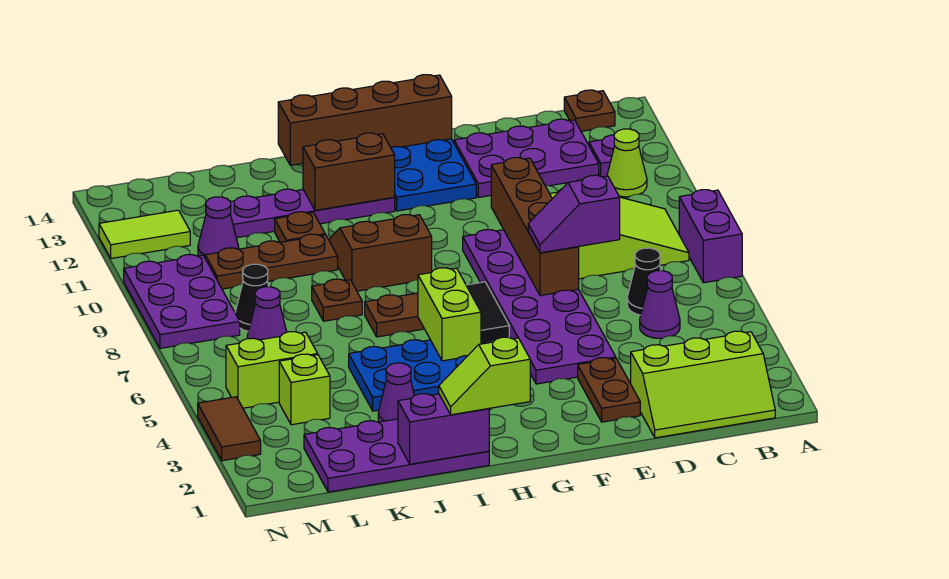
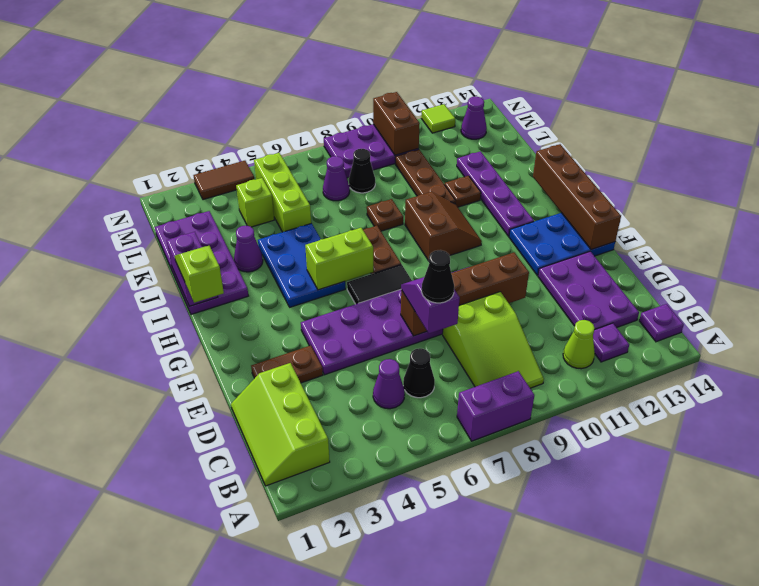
brown 1x1 plate [564,90,615,131] -> purple 1x1 plate [639,304,684,342]
none -> black 1x1 cone [422,250,454,303]
brown 1x2 brick [303,133,395,210] -> brown 1x2 brick moved to [373,92,420,155]
lime 1x2 brick [226,332,318,408] -> lime 1x3 brick [254,153,311,232]
purple 1x1 cone [198,197,239,257] -> purple 1x1 cone moved to [461,96,487,139]
lime 1x2 tile [99,210,190,258] -> lime 1x1 tile [421,104,455,133]

